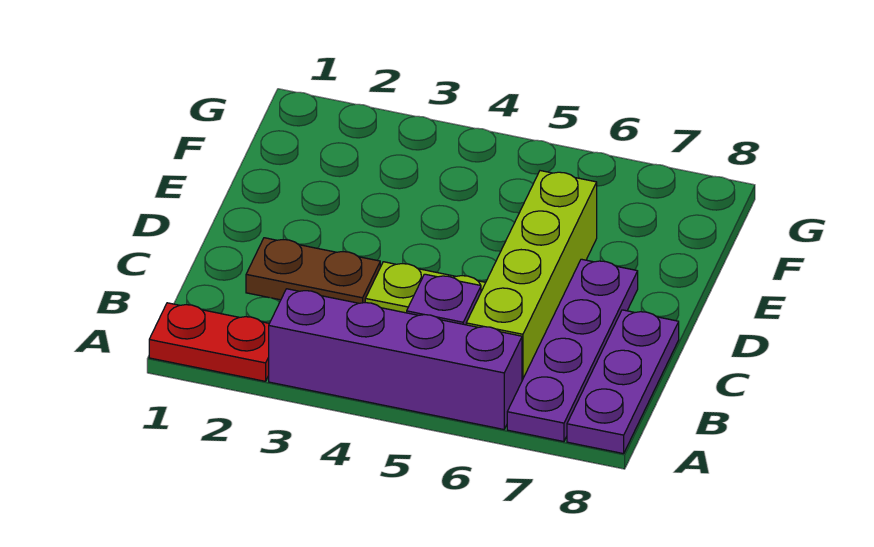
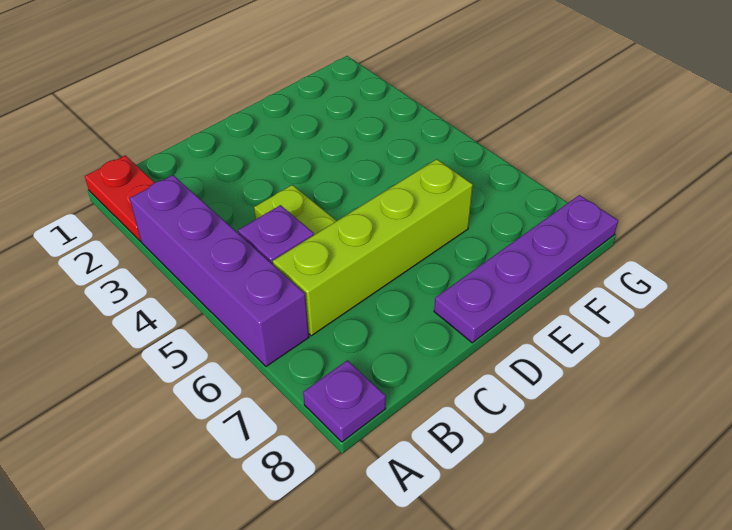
purple 1x4 plate [507,259,638,442] -> purple 1x4 plate moved to [434,195,618,343]
purple 1x3 plate [567,310,679,454] -> purple 1x1 plate [303,360,386,442]
brown 1x2 plate [246,238,380,303] -> none

